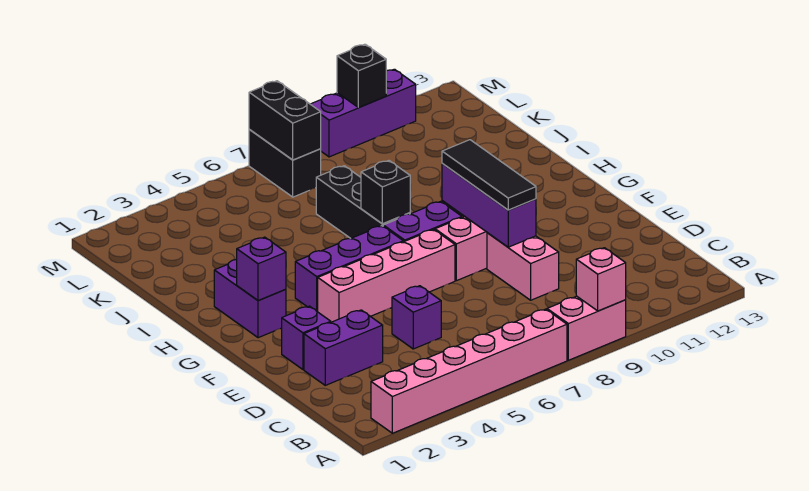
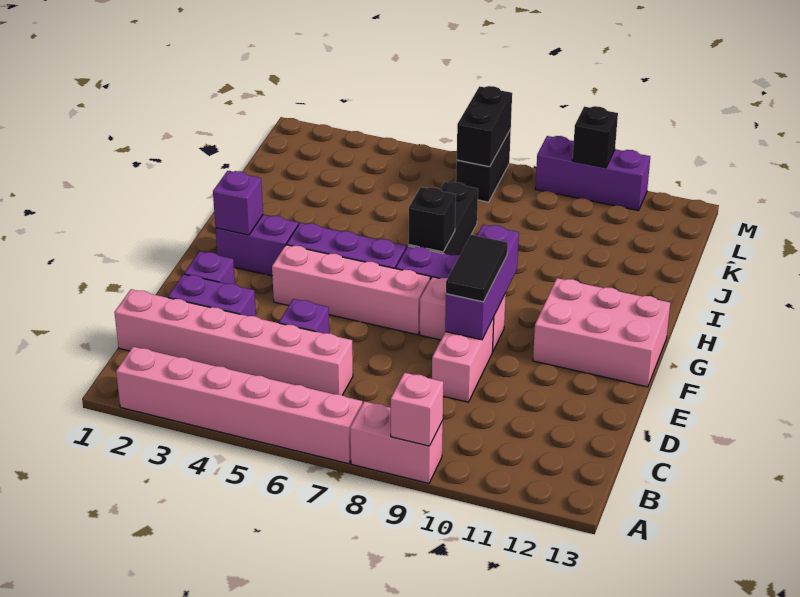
none -> pink 1x6 brick [114,289,353,395]
black 1x3 tile [442,140,536,210] -> black 1x2 tile [446,235,508,302]
none -> pink 2x3 brick [533,278,670,387]
purple 1x2 brick [214,259,286,338] -> purple 1x2 brick turned to [216,215,298,276]

